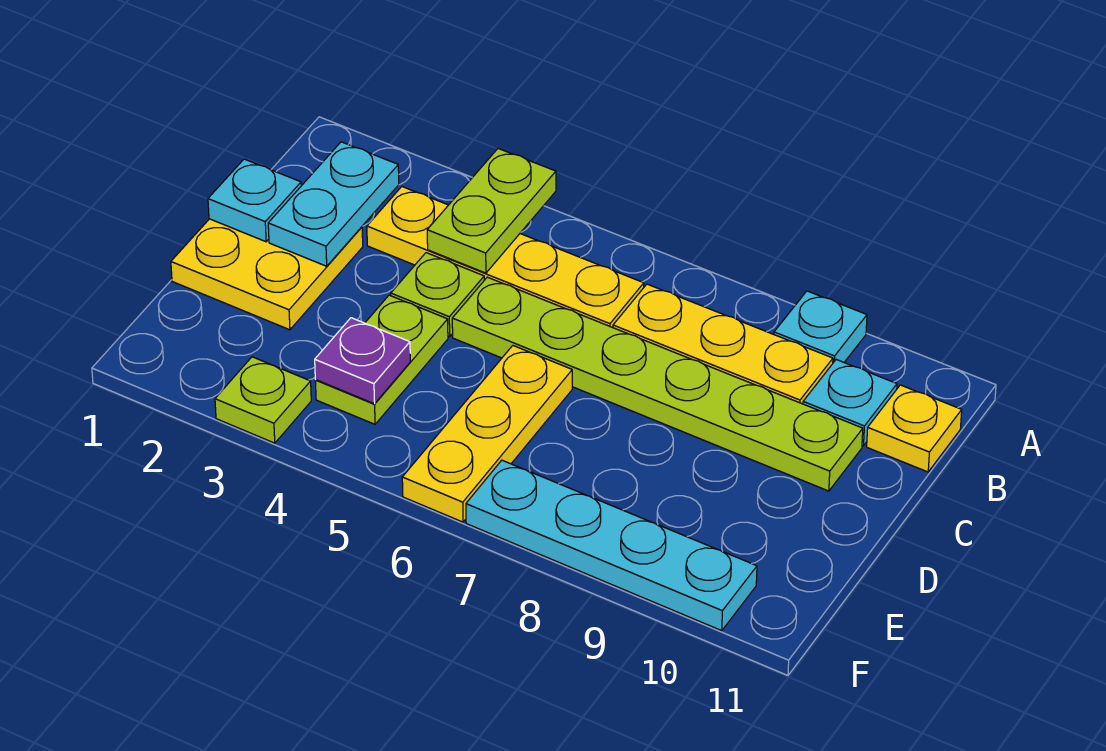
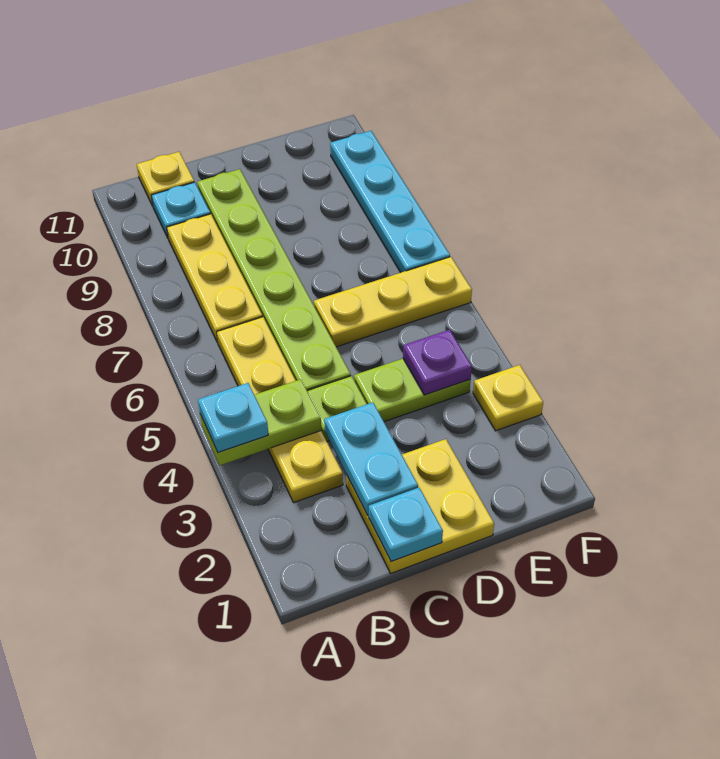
cyan 1x1 plate [774,291,867,363] -> cyan 1x1 plate moved to [198,383,268,452]
cyan 1x2 plate [268,142,399,266] -> cyan 1x2 plate turned to [324,402,418,515]
lime 1x1 plate [215,357,311,443] -> yellow 1x1 plate [473,365,543,431]

